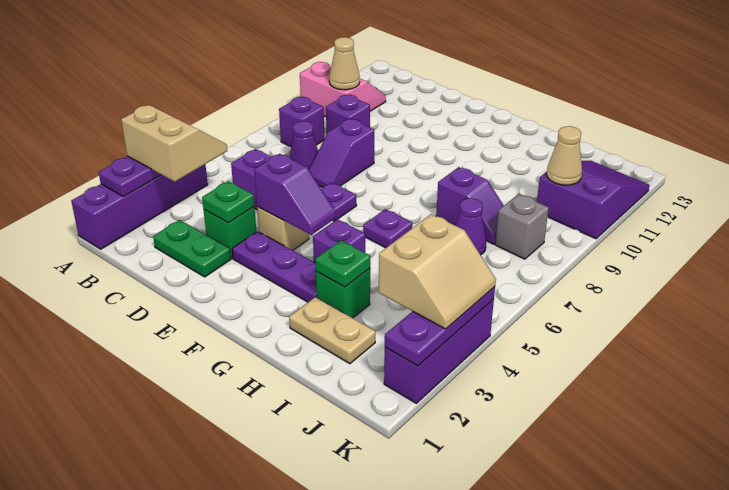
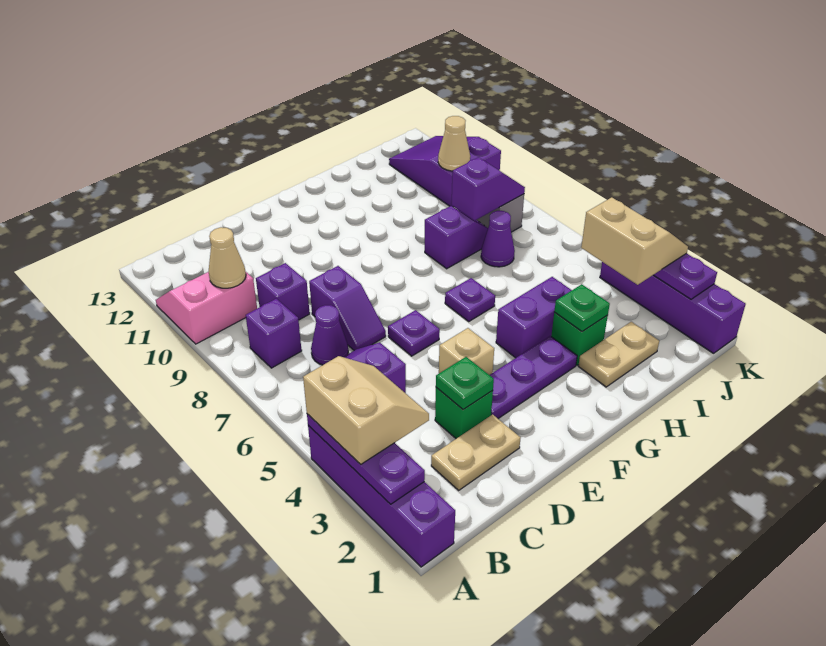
tan 2x2 slope [121,105,227,182] -> tan 2x2 slope turned to [303,356,429,464]
green 1x2 plate [153,220,231,277] -> tan 1x2 plate [431,414,520,490]
purple 1x2 slope [254,154,336,235] -> purple 1x2 slope moved to [452,157,525,221]
purple 1x1 brick [313,219,365,262] -> purple 1x2 brick [496,277,572,358]
purple 1x3 brick [384,300,494,403] -> purple 1x4 brick [600,262,746,353]

